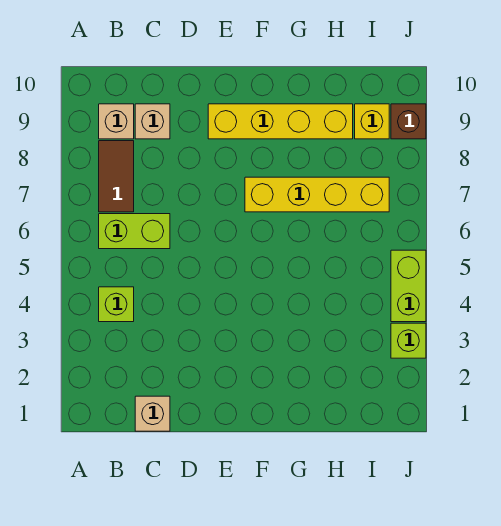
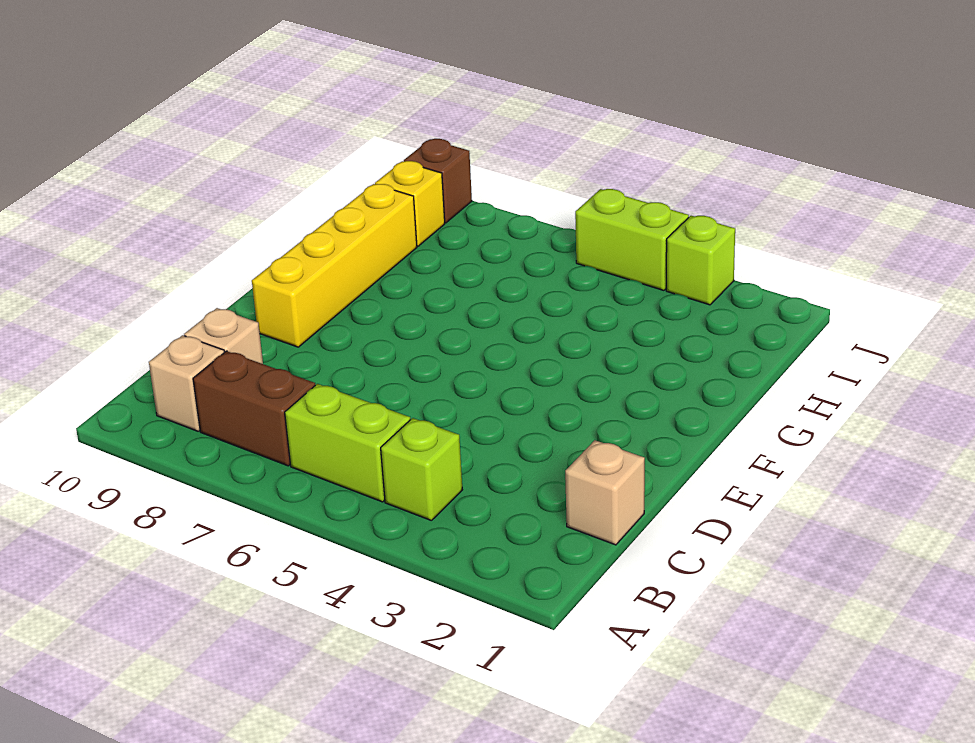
lime 1x2 brick [99,214,170,249] -> lime 1x2 brick turned to [285,384,410,502]
brown 1x2 tile [99,141,134,212] -> brown 1x2 brick [193,351,315,466]
yellow 1x4 brick [245,177,389,212] -> none

